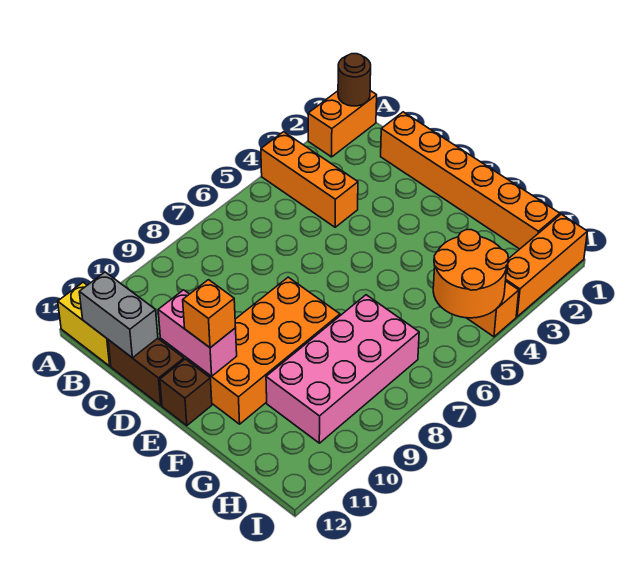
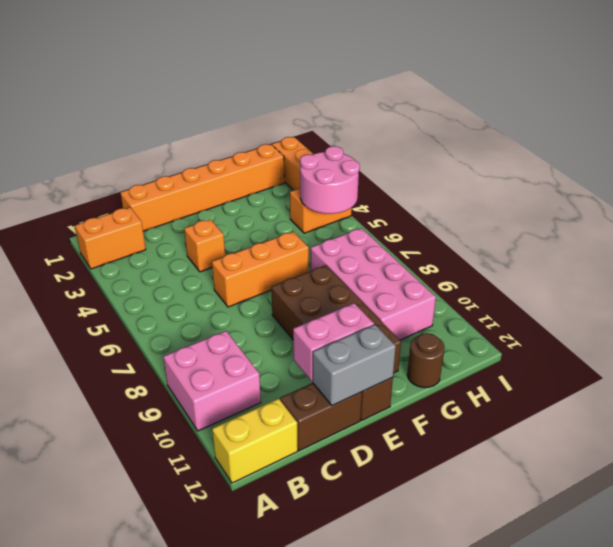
orange 1x2 brick [308,91,377,157] -> orange 1x2 brick turned to [75,207,146,269]
brown 1x1 round brick [338,54,371,106] -> brown 1x1 round brick moved to [407,333,444,388]
orange 1x3 brick [261,132,358,227] -> orange 1x3 brick moved to [212,232,309,307]
none -> pink 2x2 brick [163,331,261,431]
grey 1x2 brick [79,272,158,358] -> grey 1x2 brick moved to [313,324,396,406]
orange 2x4 brick [187,277,340,424] -> brown 2x4 brick [271,265,401,373]
orange 1x1 brick [183,280,236,348] -> orange 1x1 brick moved to [184,219,225,272]
orange 2x2 round brick [433,230,508,318] -> pink 2x2 round brick [300,146,360,214]

